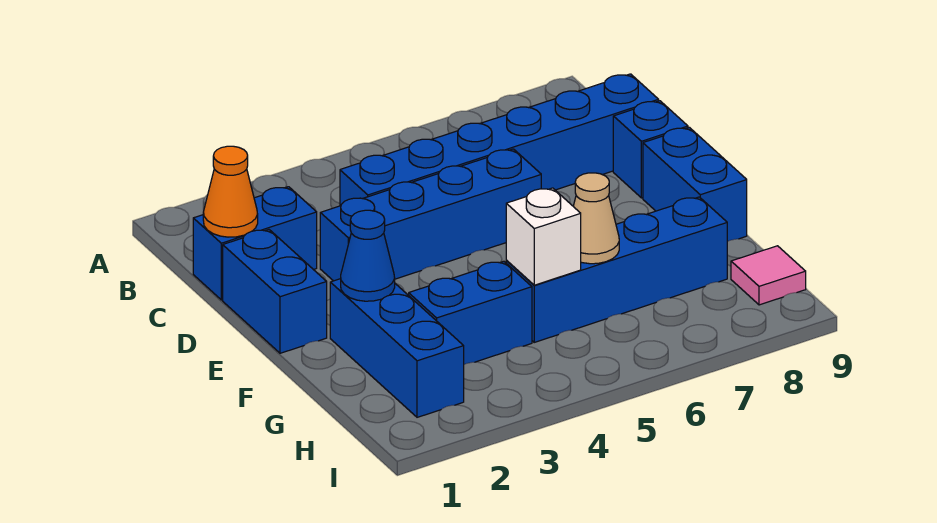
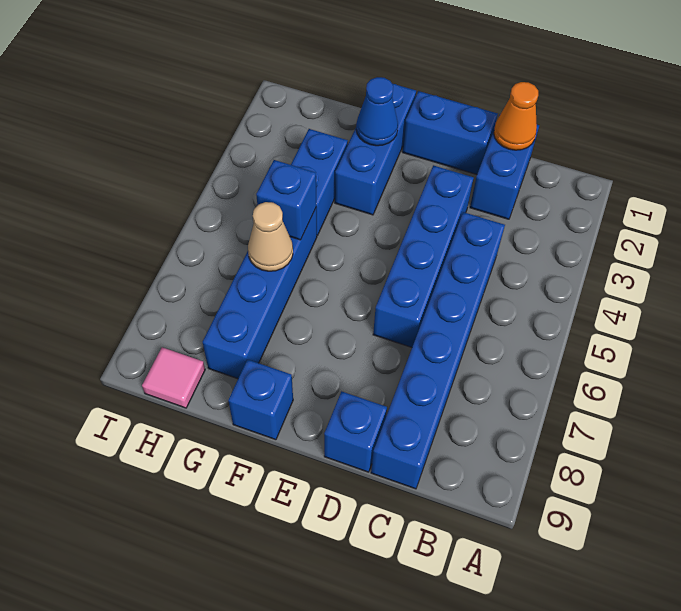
blue 1x2 brick [643,127,747,242] -> blue 1x1 brick [228,360,293,440]
blue 1x3 brick [330,279,464,417] -> blue 1x3 brick turned to [335,84,416,215]
white 1x1 brick [506,188,581,285] -> blue 1x1 brick [256,160,316,240]

